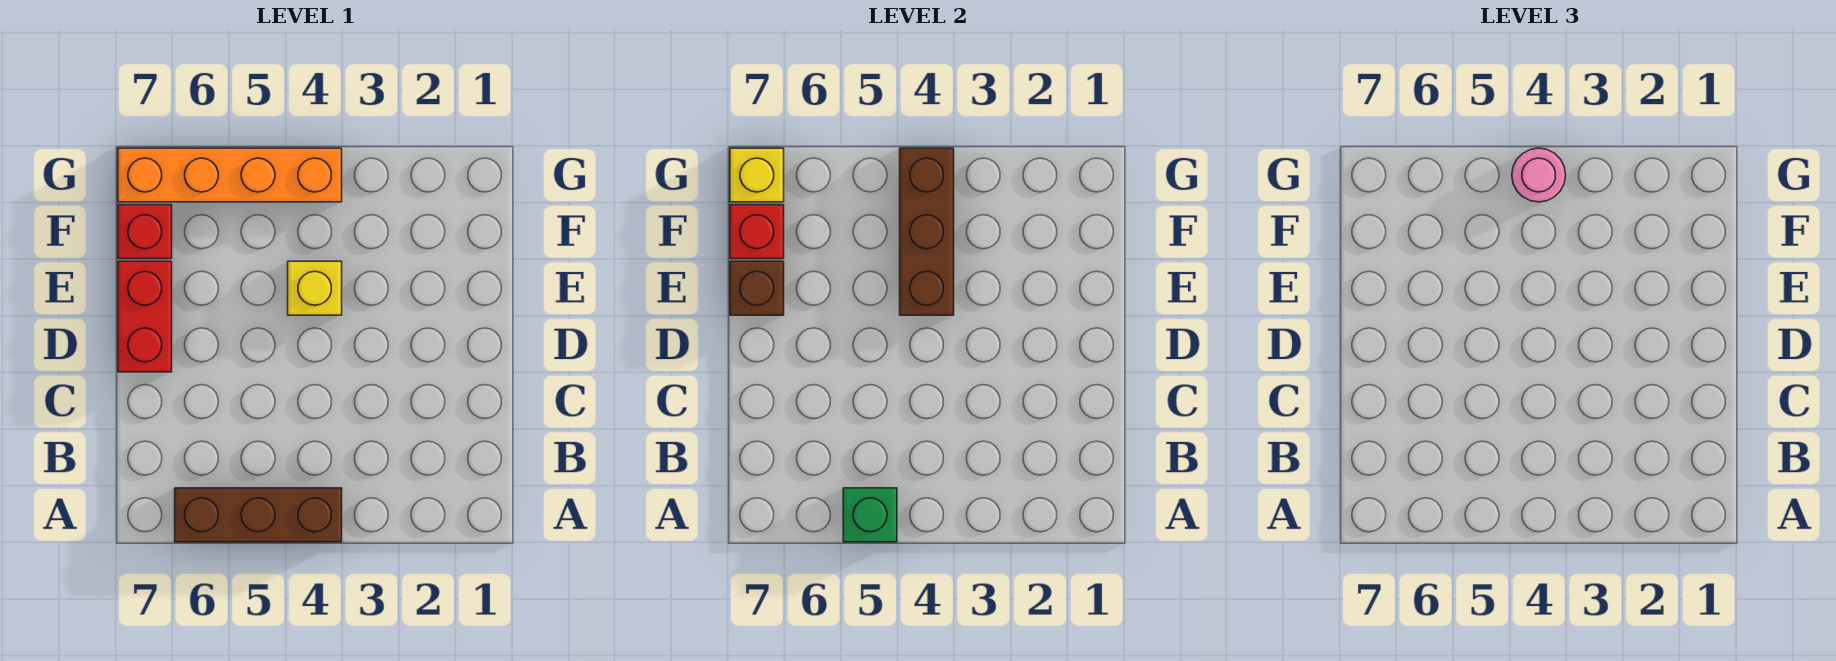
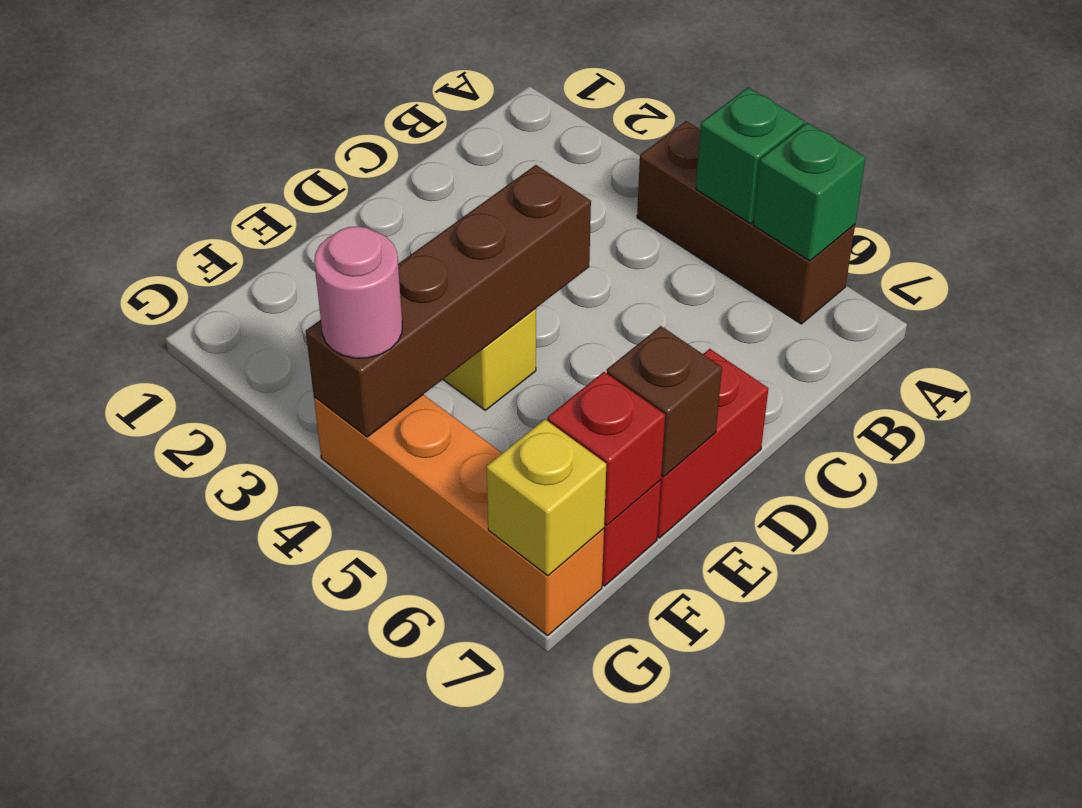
none -> green 1x1 brick [753,123,866,261]
brown 1x3 brick [900,148,954,315] -> brown 1x4 brick [306,165,591,437]

